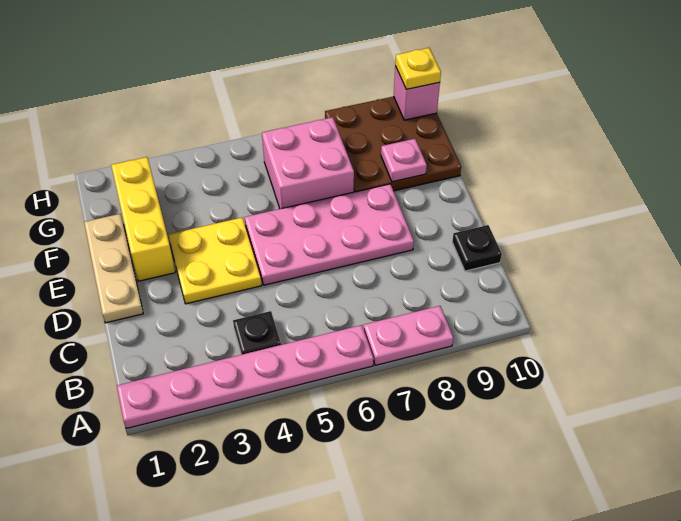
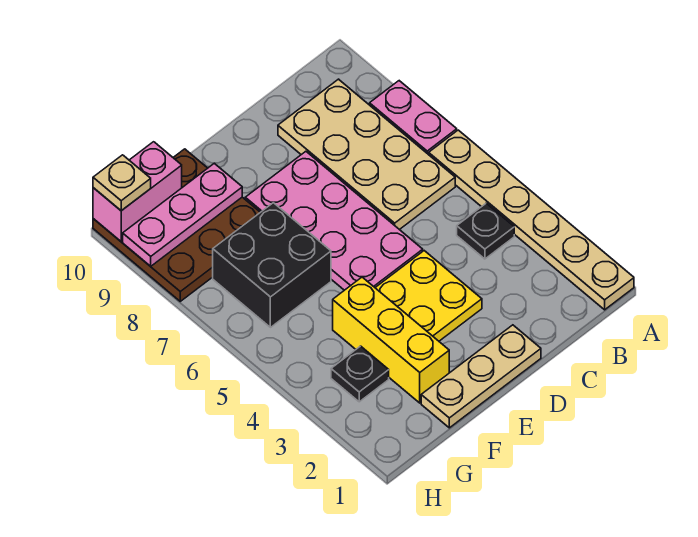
pink 1x6 plate [117,325,374,429] -> tan 1x6 plate [429,130,634,310]
none -> tan 2x4 plate [278,79,455,230]
black 1x1 plate [452,225,502,271] -> black 1x1 plate moved to [331,346,389,402]
yellow 1x3 brick [111,157,175,281] -> yellow 1x3 brick turned to [333,277,449,403]
pink 2x2 brick [262,117,354,209] -> black 2x2 brick [213,203,331,327]
pink 1x1 plate [381,139,427,182] -> pink 1x3 plate [123,163,242,266]
pink 1x1 brick [394,66,440,120] -> pink 1x2 brick [93,142,182,241]
yellow 1x1 plate [395,48,441,89] -> tan 1x1 plate [93,155,151,211]

